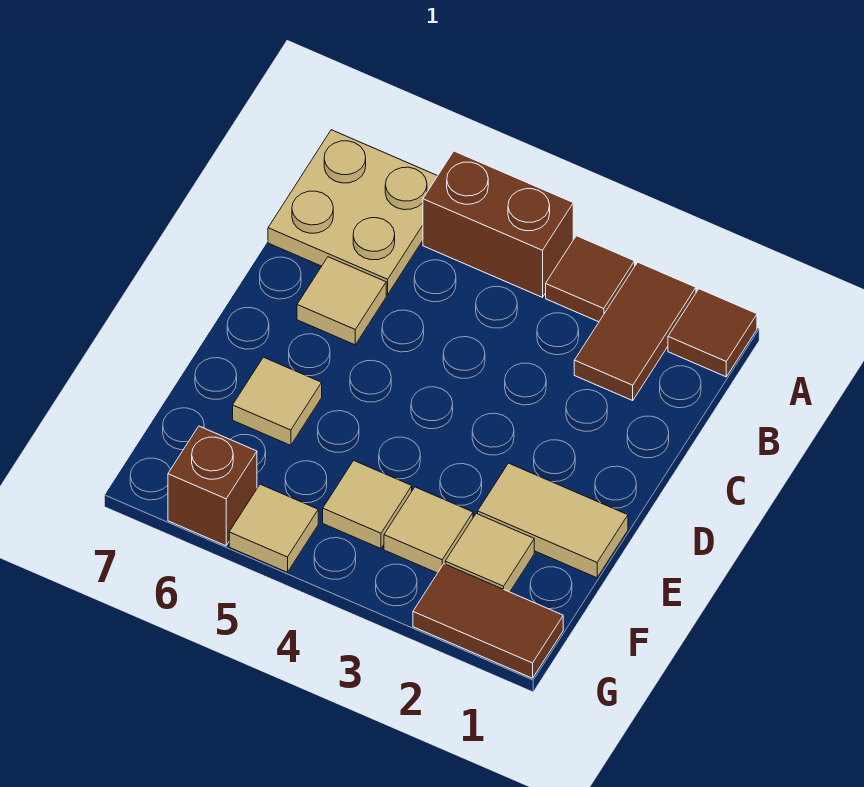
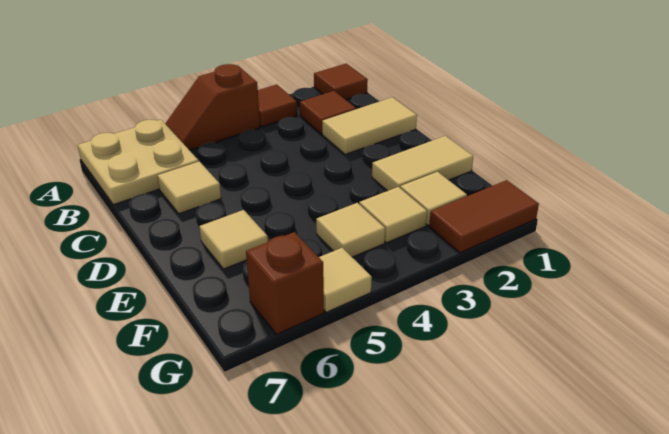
brown 1x2 tile [574,262,696,400] -> brown 1x1 tile [300,91,356,134]
brown 1x2 brick [423,151,573,297] -> brown 1x2 slope [165,64,260,150]
none -> tan 1x2 tile [322,97,417,154]

